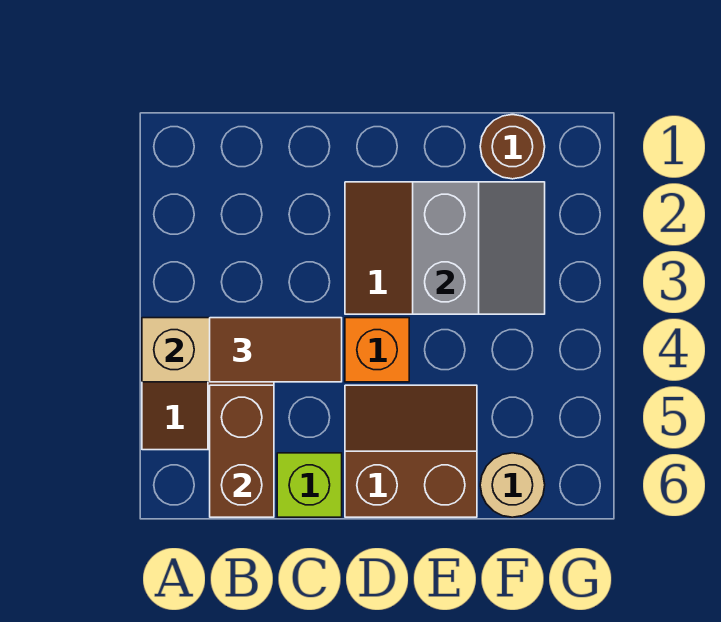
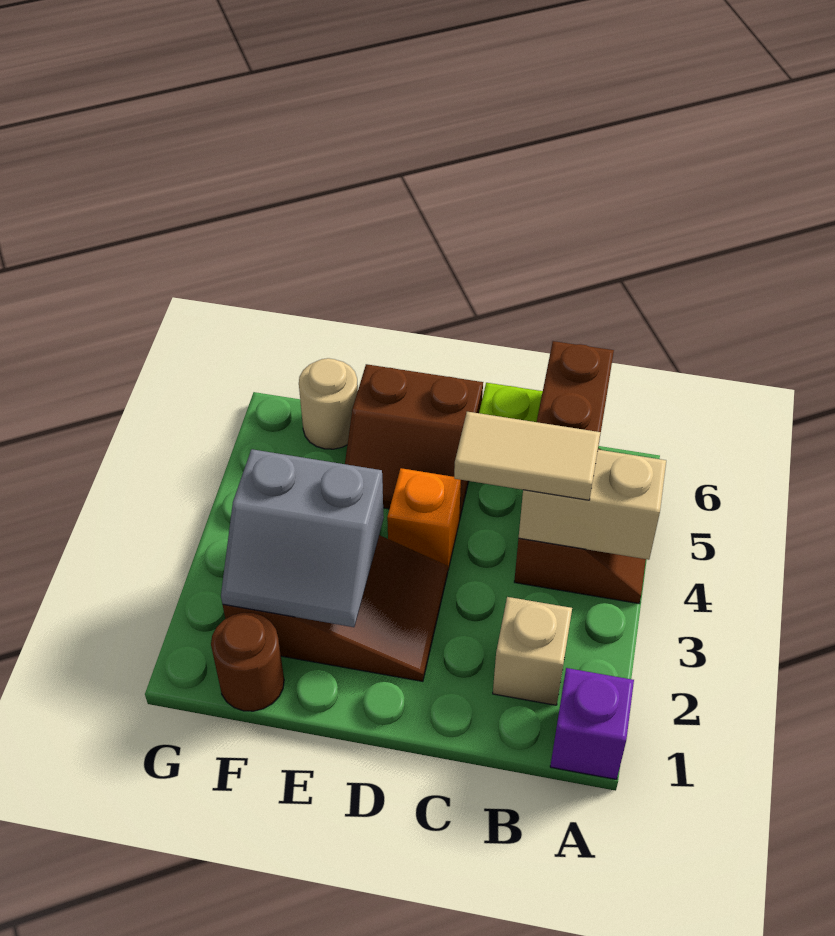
none -> purple 1x1 brick [550,668,634,779]
none -> tan 1x1 brick [493,597,572,705]
brown 1x2 tile [210,318,342,382] -> tan 1x2 tile [454,412,601,500]
grey 2x2 slope [413,182,545,314] -> grey 2x2 slope turned to [221,449,384,627]

